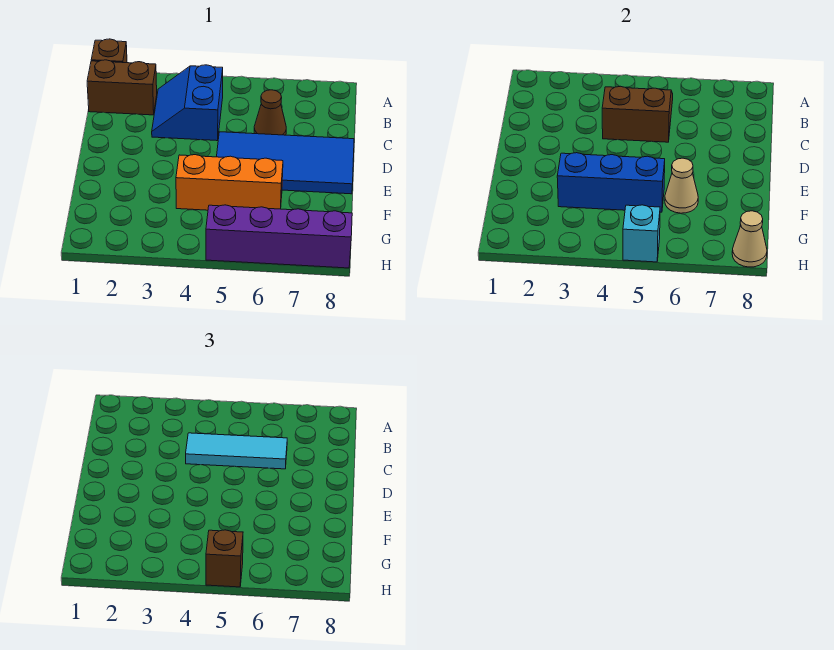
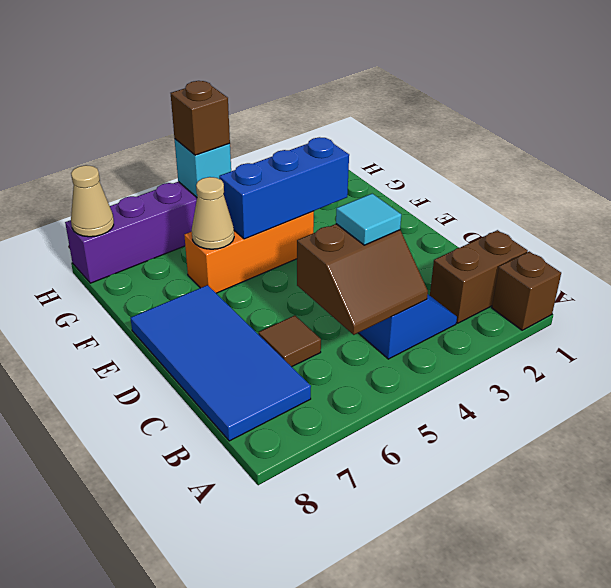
cyan 1x3 tile [186,433,287,469] -> cyan 1x1 tile [336,194,401,245]
brown 1x1 cone [254,90,286,135] -> brown 1x1 tile [259,315,321,367]
blue 2x4 tile [217,132,354,194] -> blue 2x4 tile turned to [130,285,311,441]

